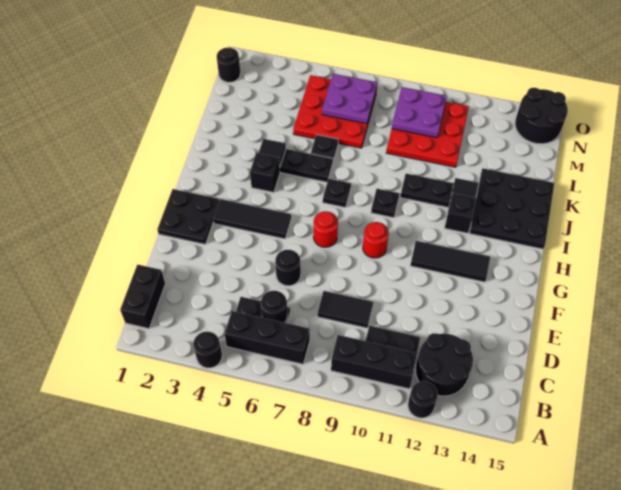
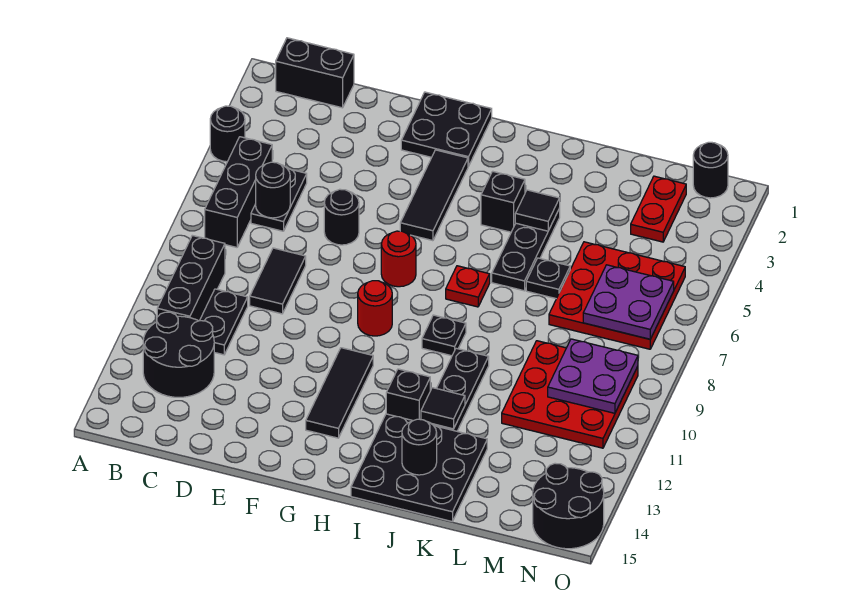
black 1x1 round brick [408,381,438,418] -> black 1x1 round brick moved to [402,419,437,475]
black 1x1 plate [323,179,351,207] -> red 1x1 plate [446,266,490,307]
none -> red 1x2 plate [631,176,686,242]

